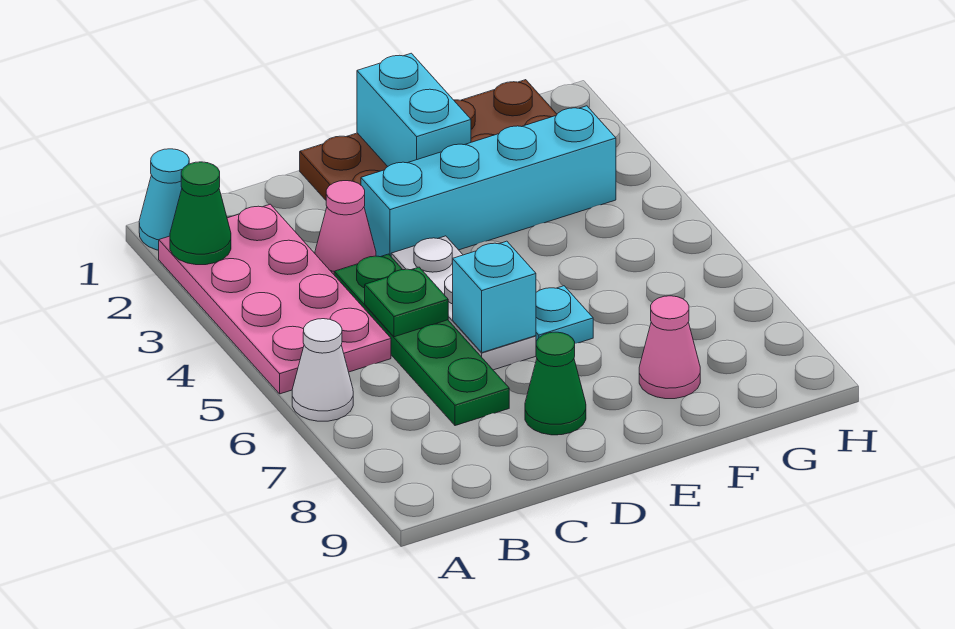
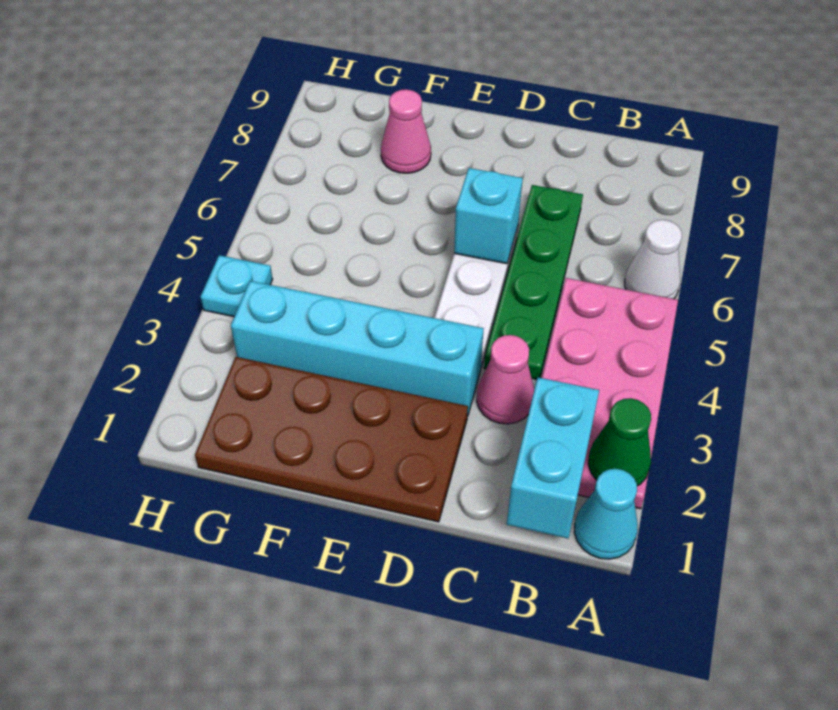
green 1x1 plate [365,267,448,337] -> none
green 1x1 cone [525,332,586,435] -> none
cyan 1x2 brick [357,53,471,166] -> cyan 1x2 brick moved to [507,377,599,538]
cyan 1x1 plate [536,286,593,343] -> cyan 1x1 plate moved to [200,255,273,317]

